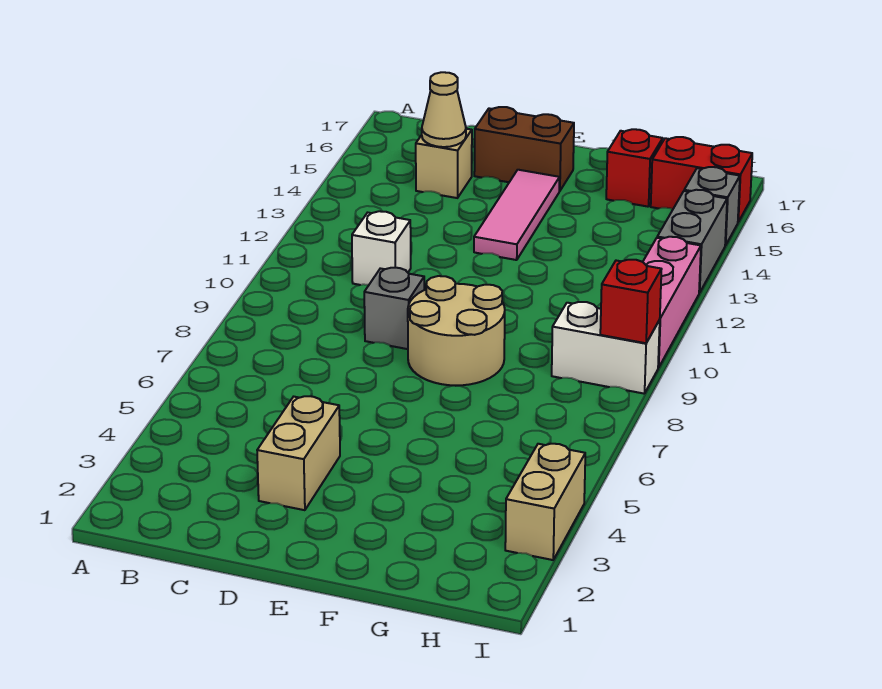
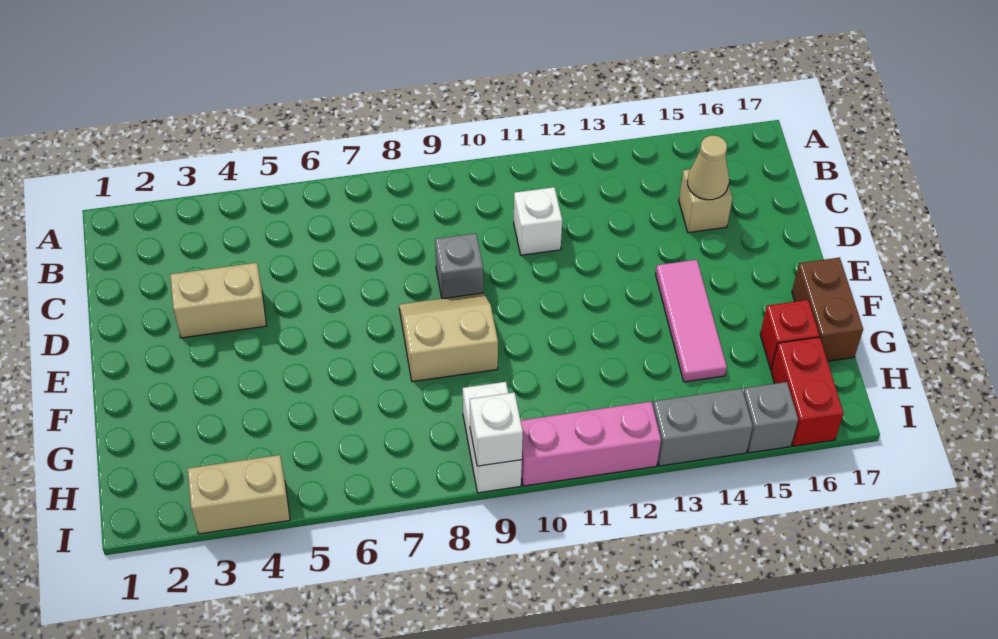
brown 1x2 brick [474,107,574,191] -> brown 1x2 brick moved to [792,257,863,361]
tan 2x2 round brick [408,276,505,386] -> tan 2x2 slope [399,293,498,382]
pink 1x3 tile [474,170,560,260] -> pink 1x3 tile turned to [656,260,727,382]
red 1x1 brick [600,260,662,343] -> white 1x1 brick [470,392,523,466]

